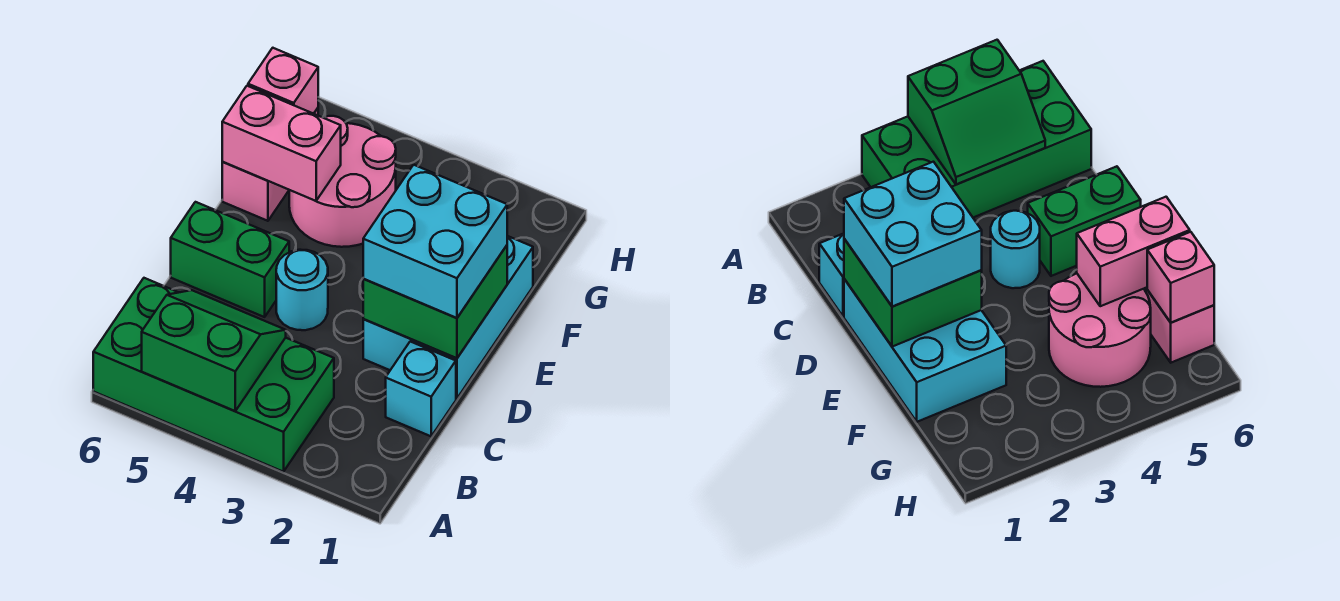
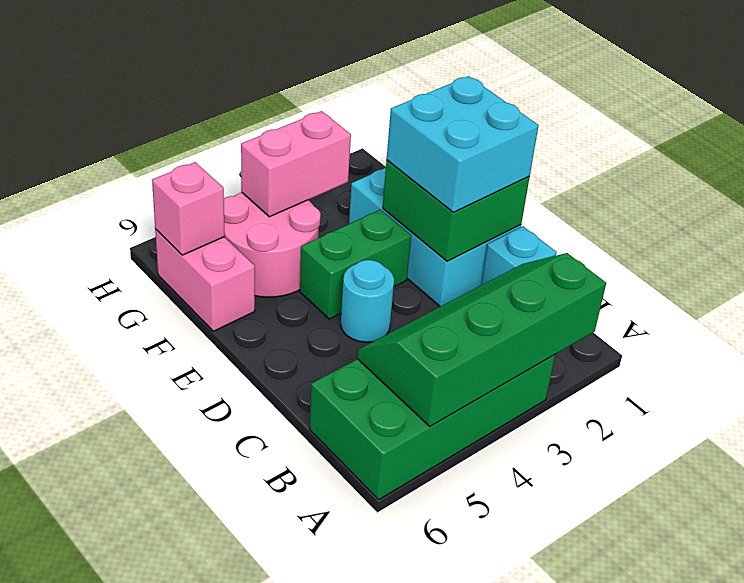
green 2x2 slope [142,290,286,411] -> green 2x4 slope [357,253,606,426]
green 1x2 brick [171,202,289,317] -> green 1x2 brick moved to [300,210,411,319]
pink 1x2 brick [222,86,341,201] -> pink 1x2 brick moved to [241,111,351,217]

